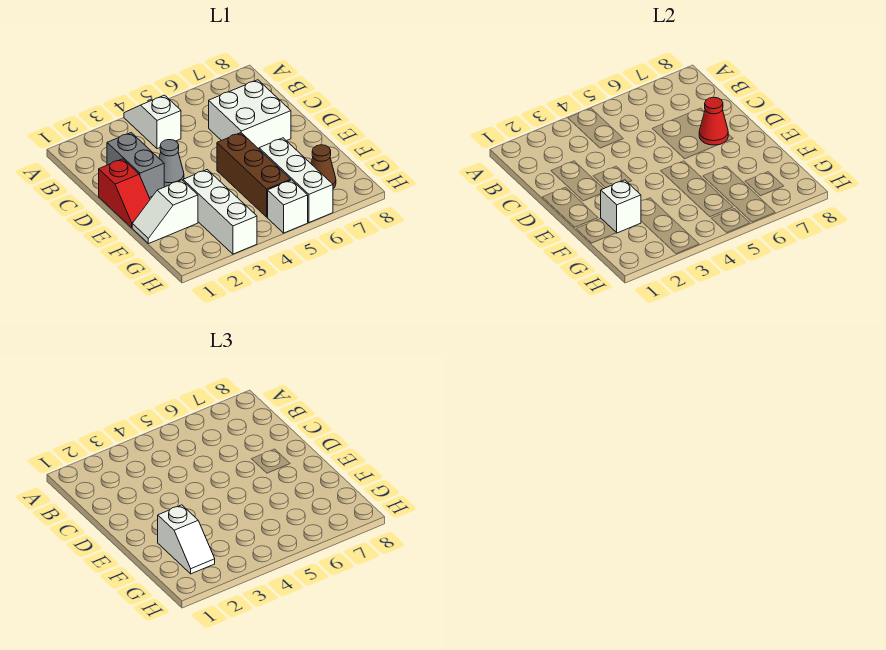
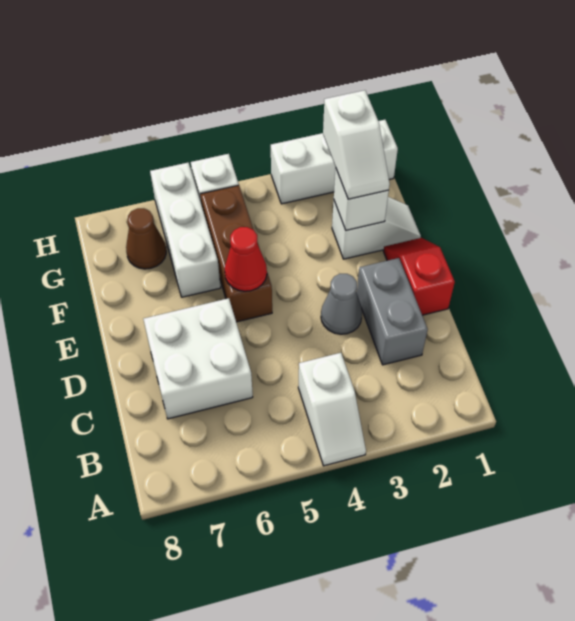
red 1x1 cone [699,97,728,145] -> red 1x1 cone moved to [224,227,267,291]
white 1x2 slope [158,505,215,574] -> white 1x2 slope turned to [323,90,390,199]
white 1x3 brick [183,170,257,254] -> white 1x3 brick turned to [271,120,398,204]

